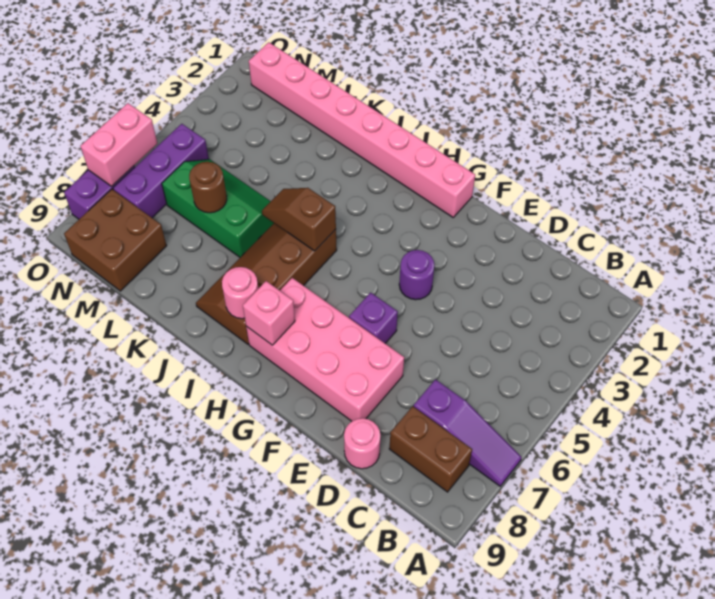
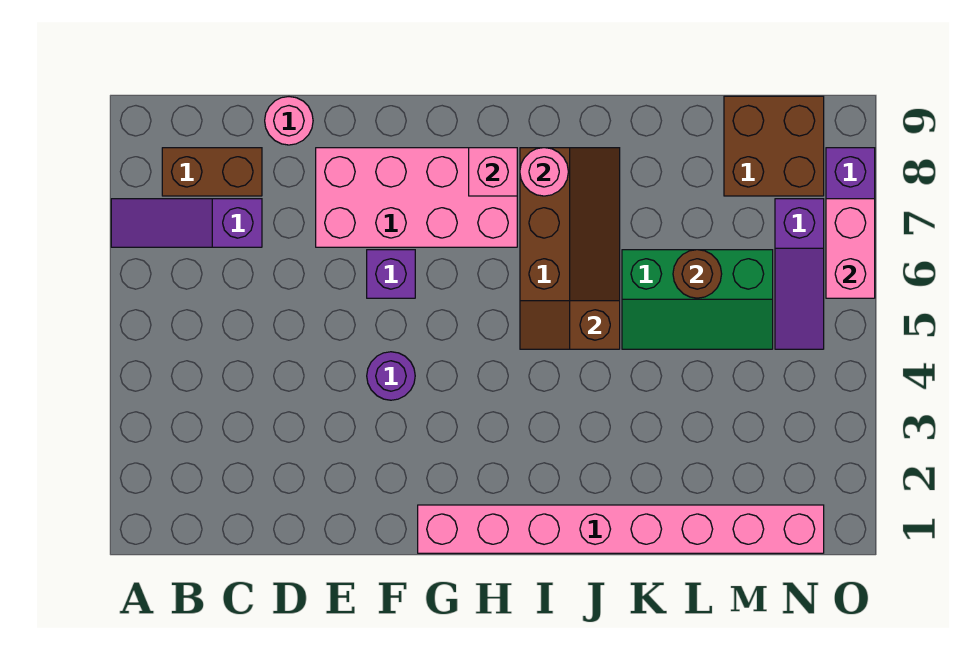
brown 1x2 slope [262,188,336,251] -> brown 1x2 slope turned to [520,301,620,349]
purple 1x3 brick [113,124,209,218] -> purple 1x3 slope [775,199,824,349]

